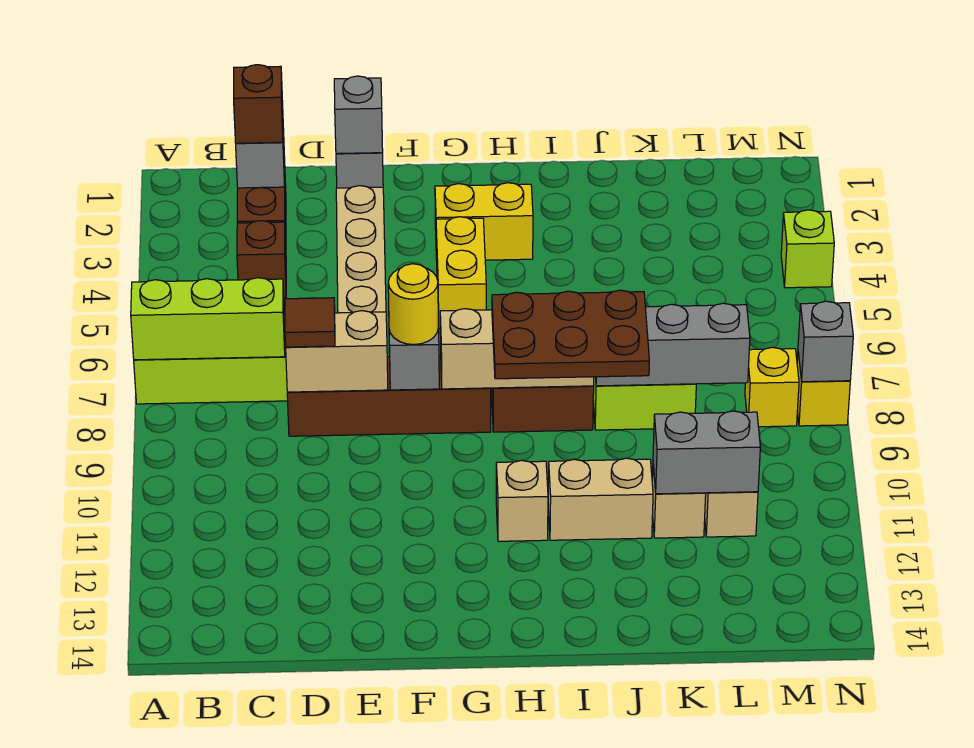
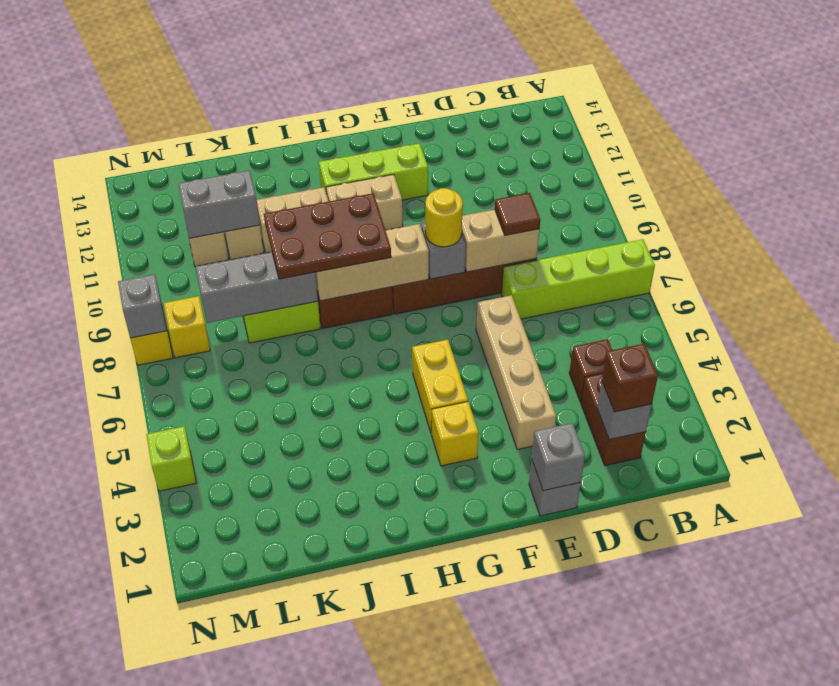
lime 1x3 brick [131,278,285,360] -> lime 1x3 brick moved to [319,143,428,200]
yellow 1x2 brick [435,183,533,261] -> yellow 1x1 brick [431,402,479,466]
tan 1x1 brick [496,460,548,541] -> tan 1x2 brick [326,174,403,230]

